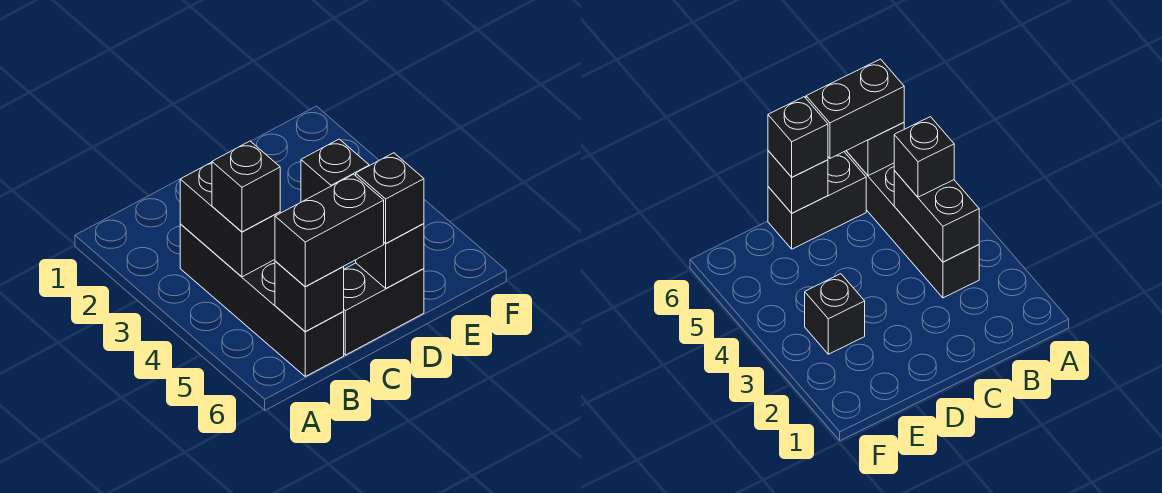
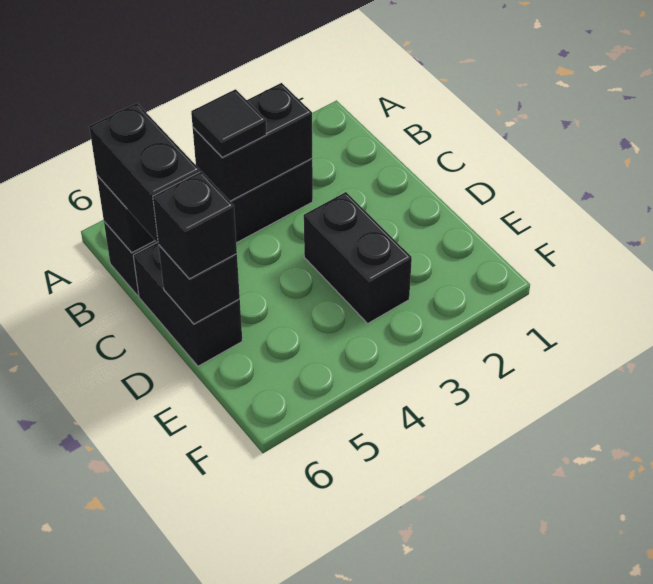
black 1x1 brick [212,141,280,232] -> black 1x1 tile [191,89,267,157]
black 1x1 brick [301,139,369,202] -> black 1x2 brick [304,192,412,323]

